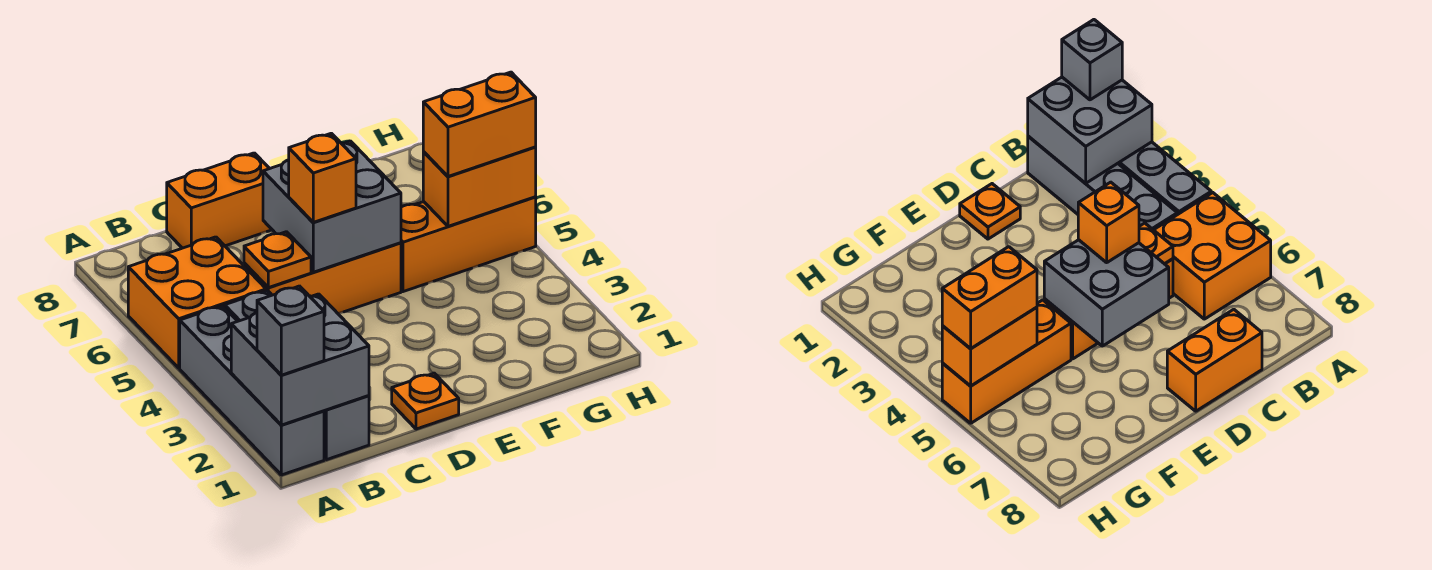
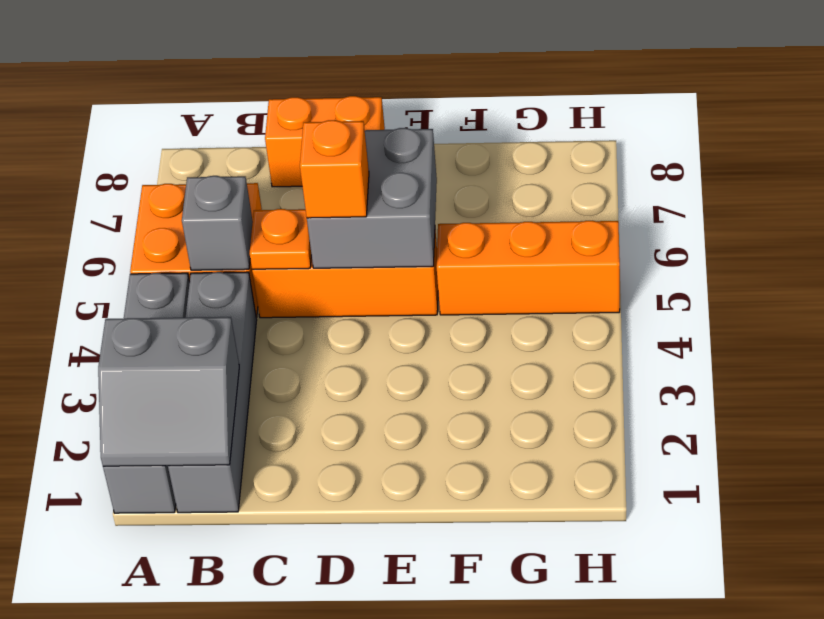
grey 2x2 brick [231,294,369,425] -> grey 2x2 slope [98,317,239,466]
grey 1x1 brick [257,286,324,375] -> grey 1x1 brick moved to [182,176,253,270]
orange 1x1 plate [392,373,459,429] -> none
orange 1x2 brick [423,147,536,226] -> none
orange 1x2 brick [423,72,536,176] -> none

